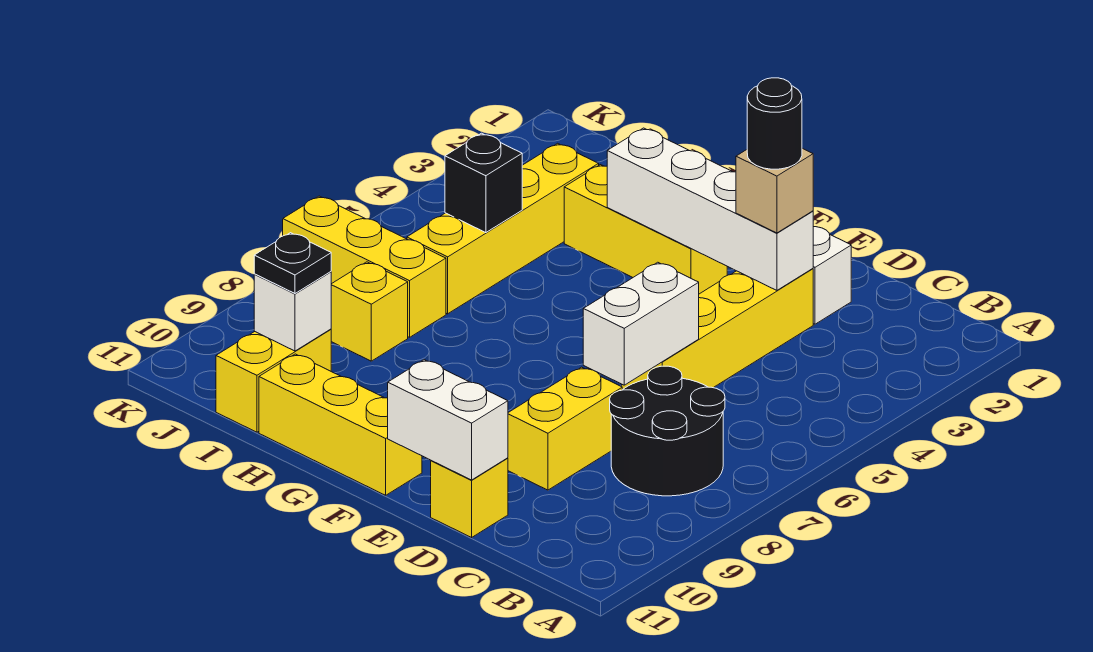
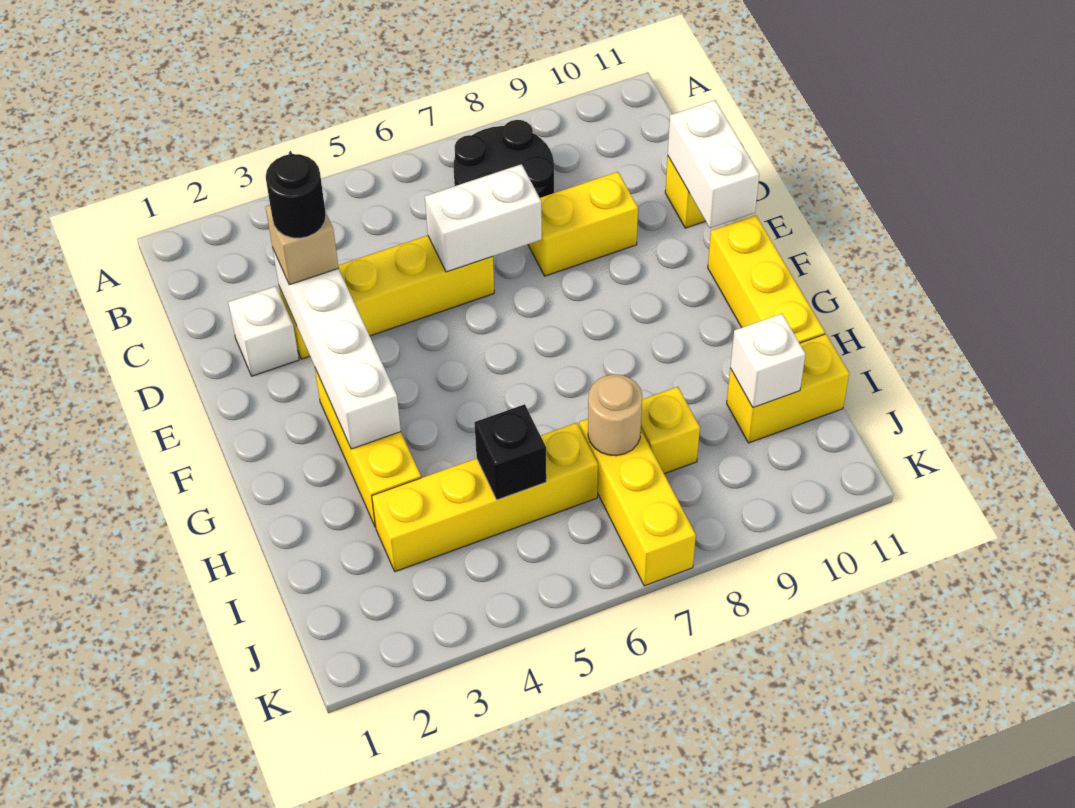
none -> tan 1x1 round brick [588,374,642,456]
black 1x1 plate [254,233,331,293] -> none

